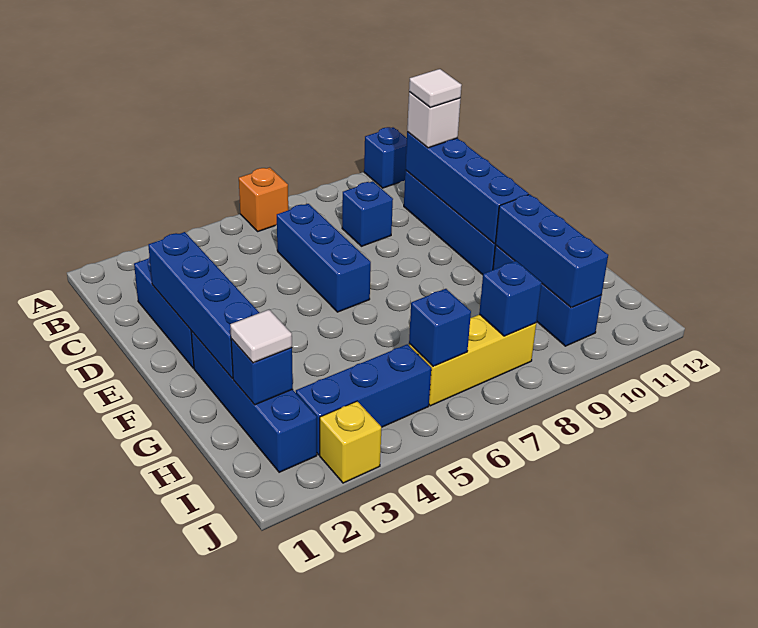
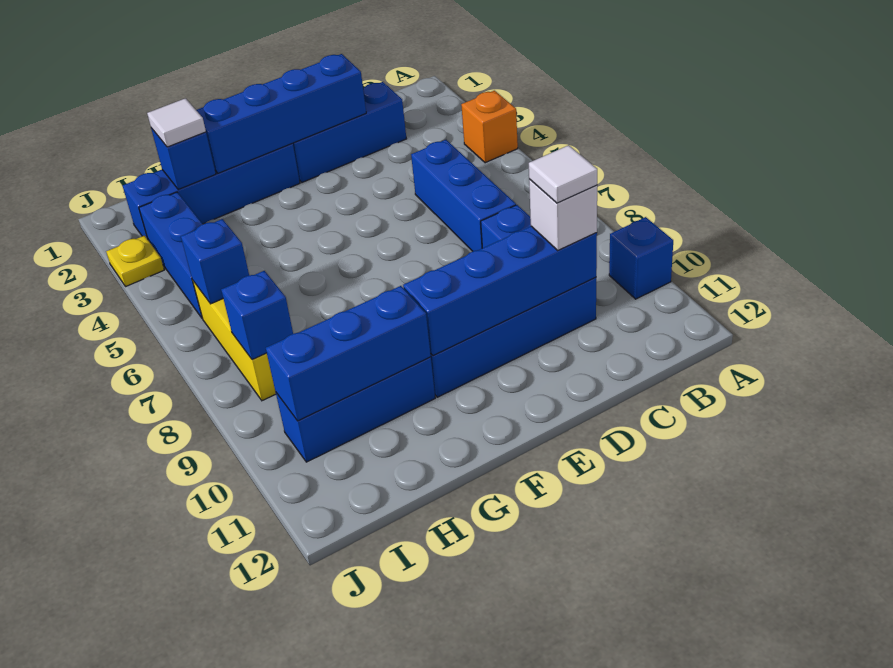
orange 1x1 brick [239,167,288,231] -> orange 1x1 brick moved to [461,91,518,163]
blue 1x3 brick [277,204,371,312] -> blue 1x3 brick turned to [411,140,516,251]
yellow 1x1 brick [320,401,381,483] -> yellow 1x1 plate [106,236,164,287]

